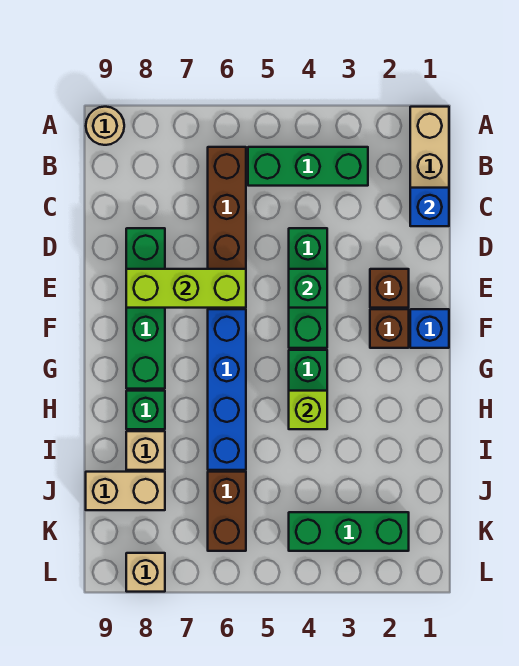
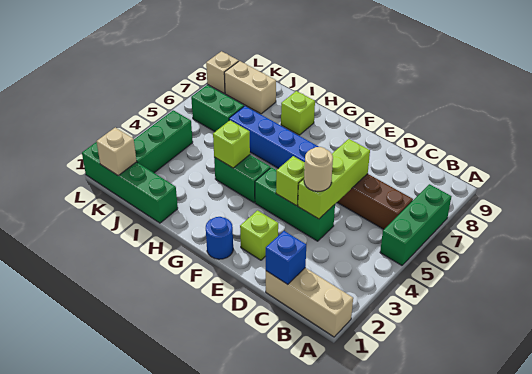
tan 1x1 round brick [86,107,124,145] -> tan 1x1 round brick moved to [304,147,333,191]
green 1x3 brick [248,147,368,186] -> green 1x3 brick moved to [380,184,451,265]
green 1x4 brick [126,228,165,389] -> green 1x4 brick moved to [82,142,178,223]
brown 1x1 brick [370,269,409,308] -> lime 1x1 brick [240,210,278,260]
green 1x1 brick [289,269,327,308] -> lime 1x1 brick [276,156,305,206]
lime 1x3 brick [126,269,246,308] -> lime 1x3 brick moved to [298,139,370,219]
blue 1x1 brick [410,309,449,348] -> blue 1x1 round brick [206,217,233,259]
brown 1x1 brick [370,309,409,348] -> none
green 1x1 brick [126,391,165,429] -> lime 1x1 brick [281,91,315,135]
tan 1x1 brick [126,431,165,470] -> tan 1x1 brick moved to [97,127,137,175]
brown 1x2 brick [208,472,246,551] -> green 1x2 brick [191,85,244,132]
tan 1x2 brick [86,472,165,510] -> tan 1x2 brick turned to [224,61,276,114]

